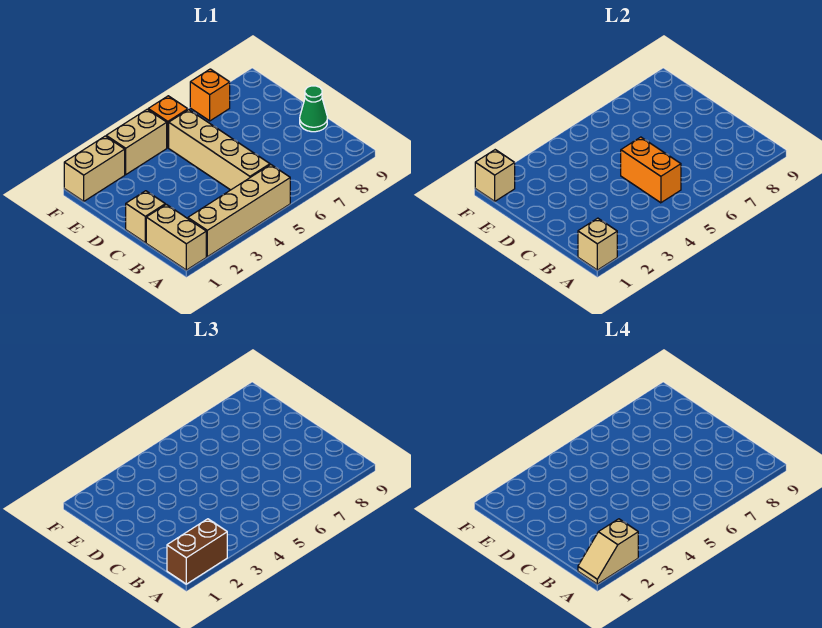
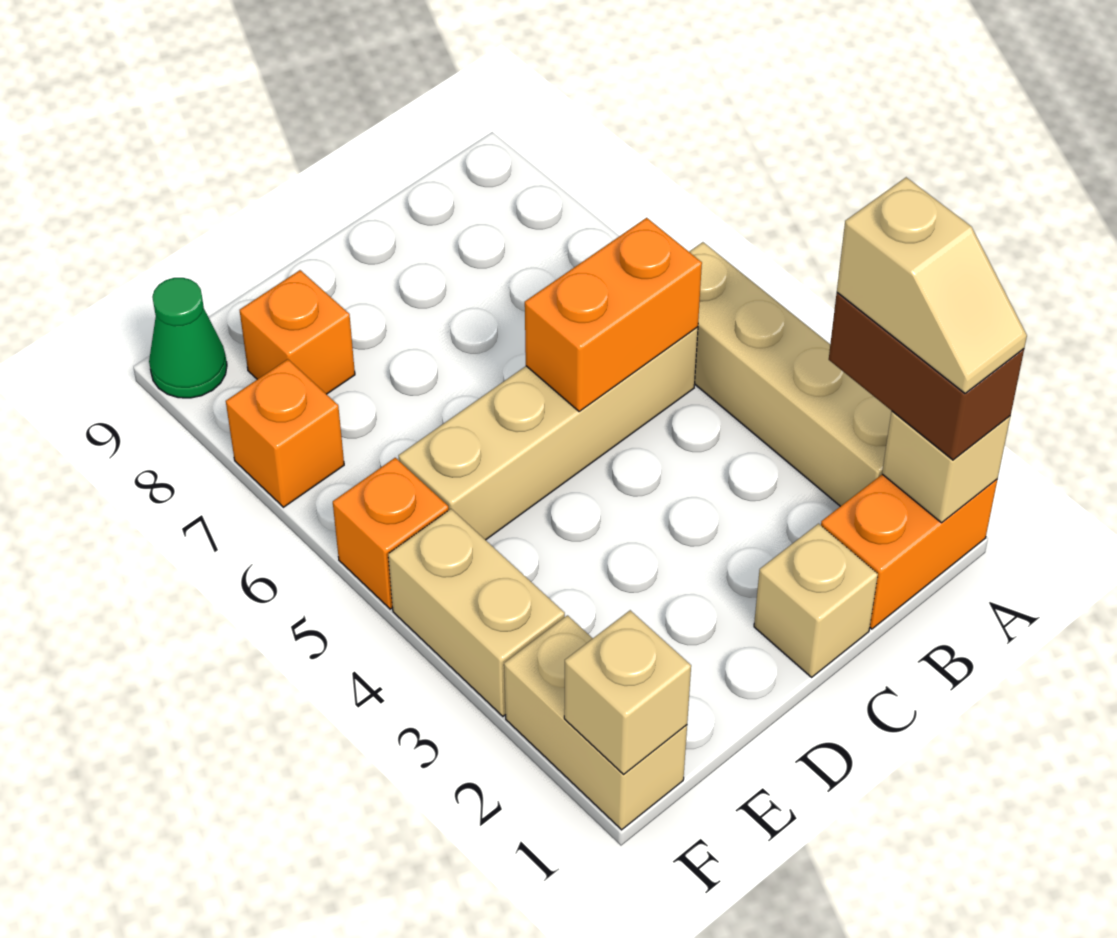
tan 1x2 brick [146,204,206,270] -> orange 1x2 brick [821,474,997,629]
green 1x1 cone [300,86,327,132] -> green 1x1 cone moved to [149,278,227,398]
none -> orange 1x1 brick [240,270,355,394]

